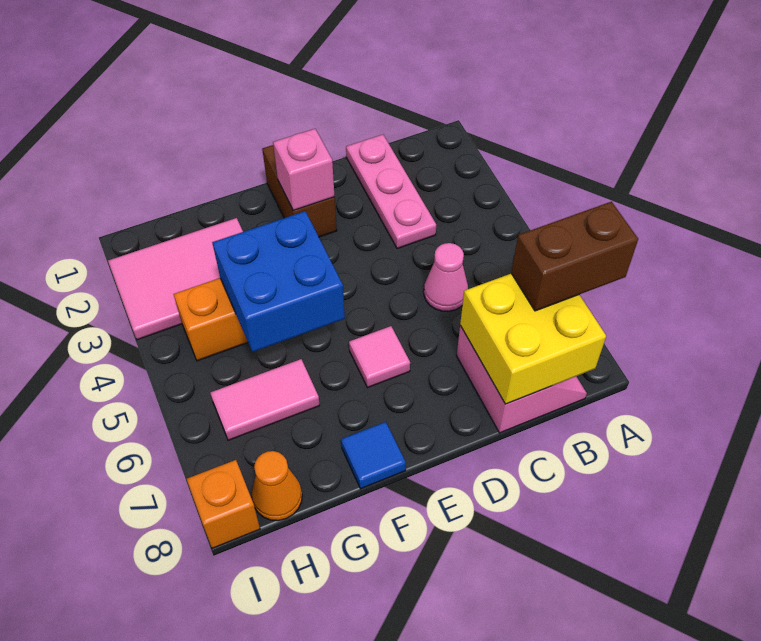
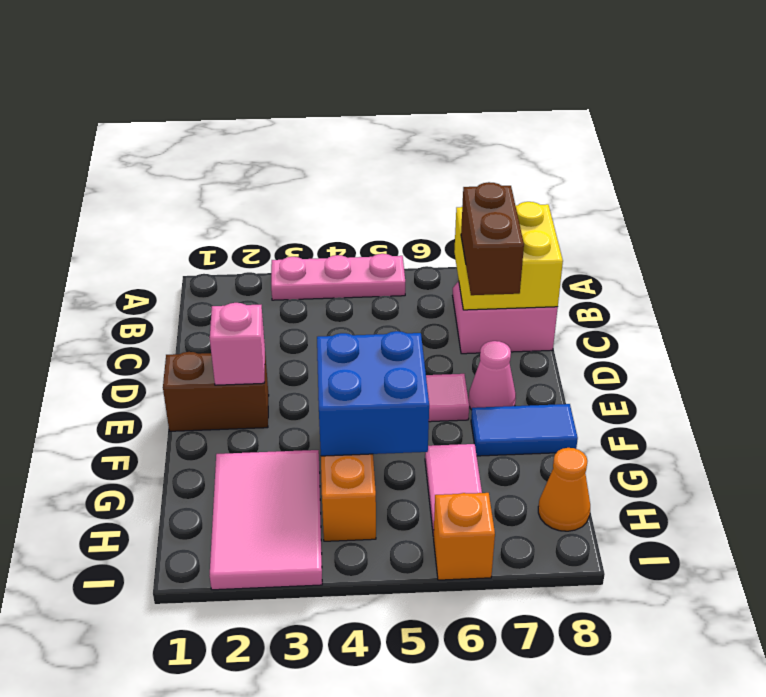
brown 1x2 brick [511,202,638,311] -> brown 1x2 brick moved to [461,182,524,295]
pink 1x3 plate [346,135,436,249] -> pink 1x3 plate moved to [271,254,405,300]
pink 1x1 cone [424,243,468,312] -> pink 1x1 cone moved to [469,341,516,410]
blue 1x1 tile [341,422,406,489] -> blue 1x2 tile [471,404,578,456]
orange 1x1 brick [187,460,260,548] -> orange 1x1 brick moved to [434,493,495,580]

